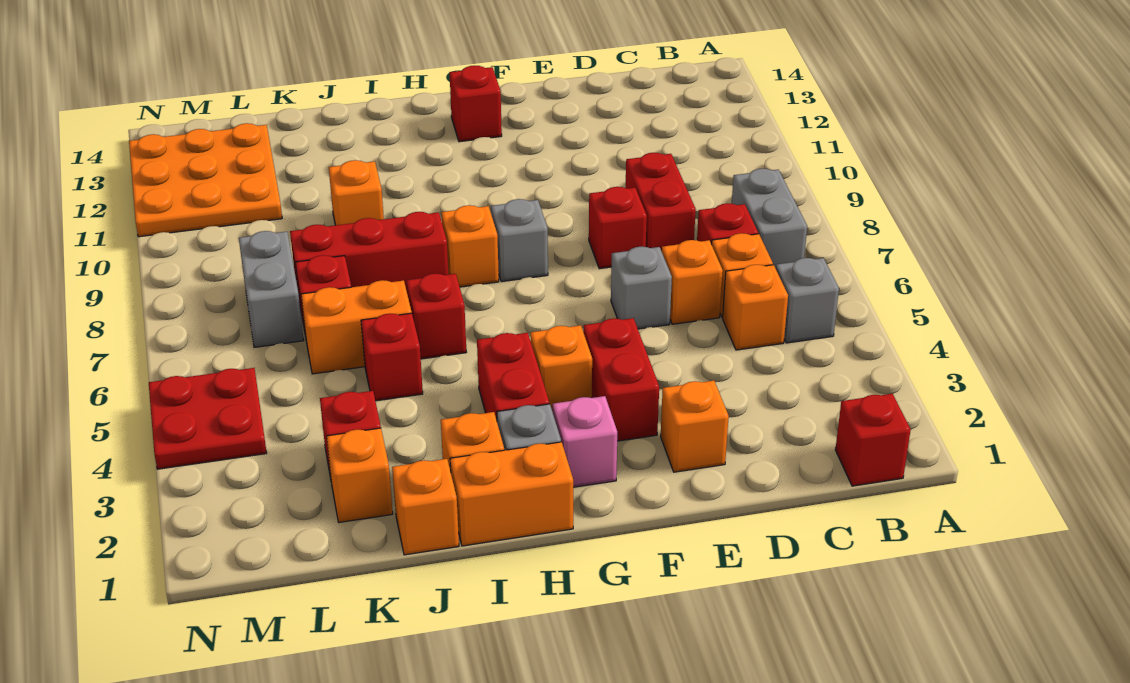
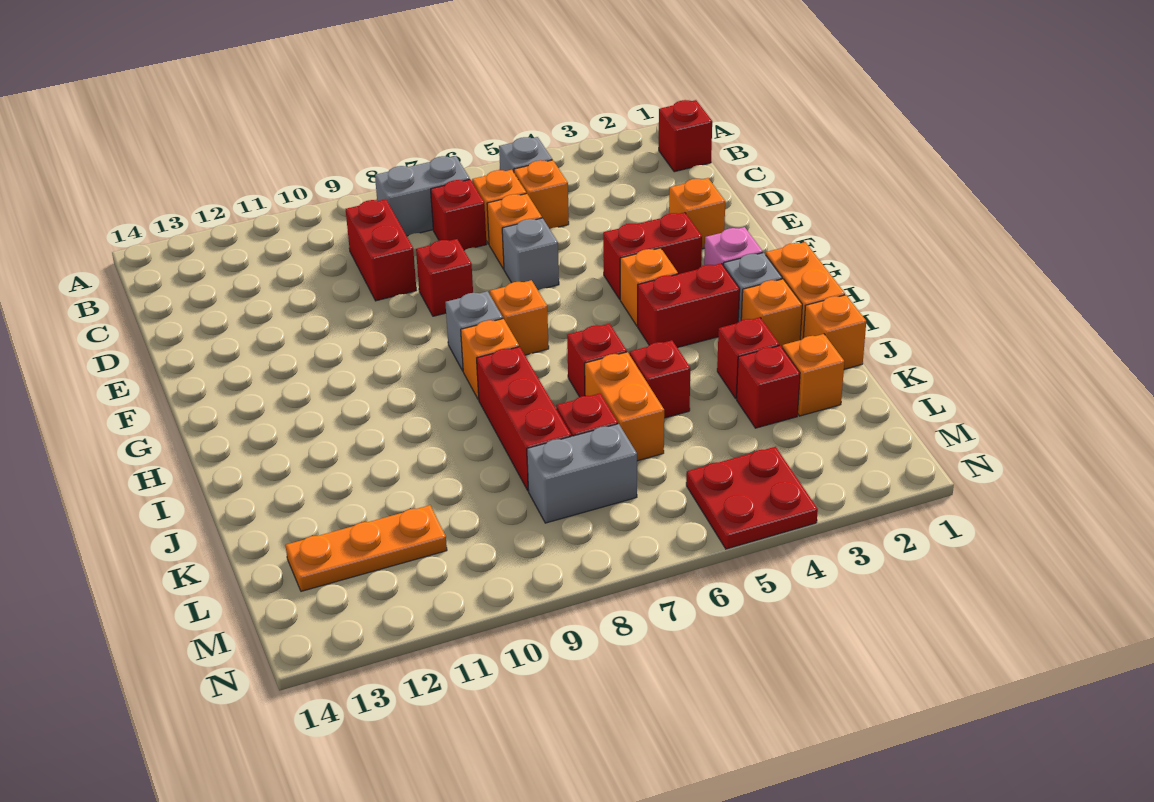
red 1x2 brick [626,153,696,251] -> red 1x2 brick turned to [346,199,416,301]
red 1x1 brick [450,66,502,142] -> red 1x1 brick moved to [717,317,779,399]
orange 1x1 brick [329,160,384,225] -> orange 1x1 brick moved to [490,280,549,355]
orange 3x3 plate [129,123,282,237] -> orange 1x3 plate [286,505,447,591]

